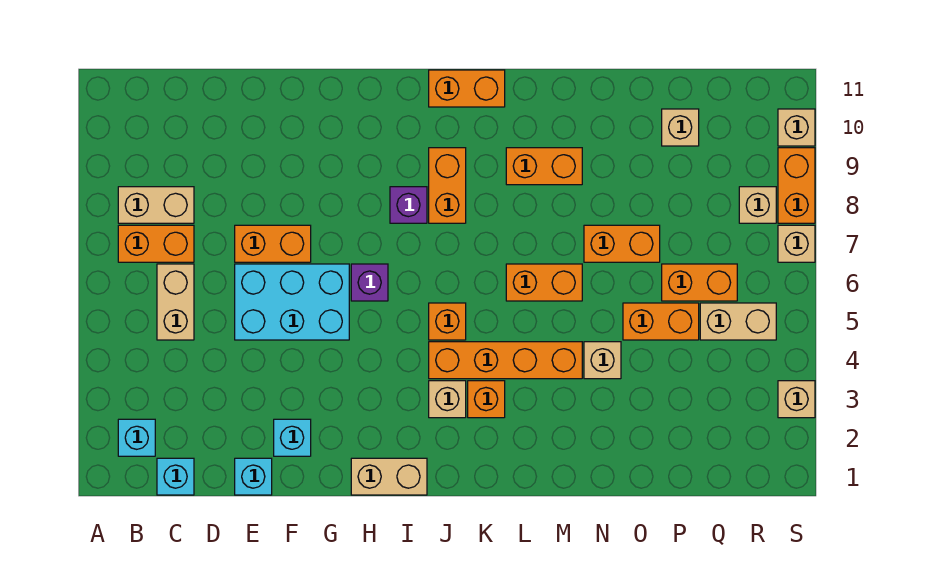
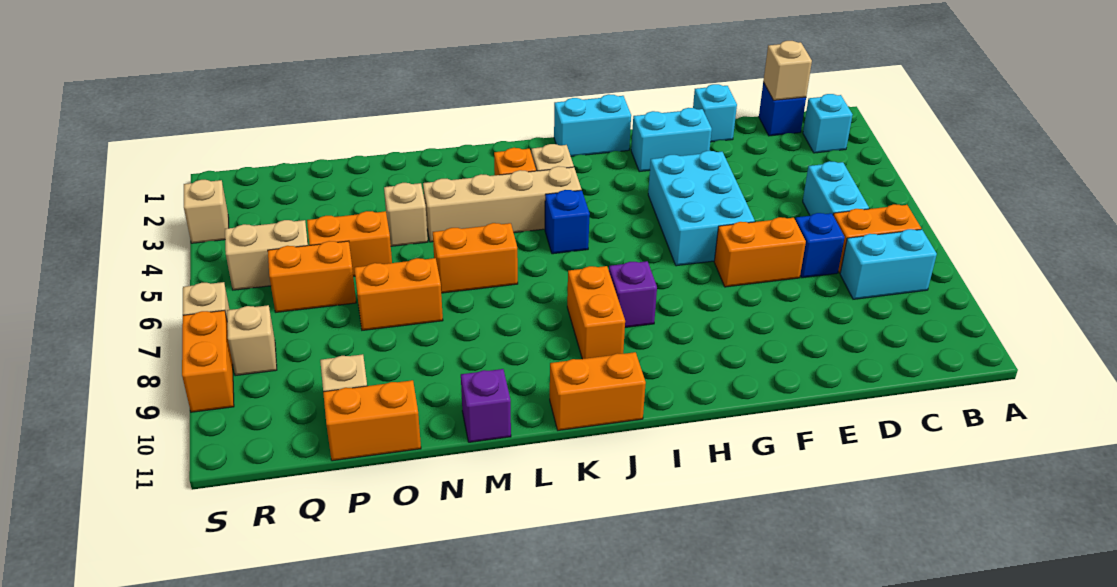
tan 1x2 brick [118,187,194,223] -> cyan 1x2 brick [840,229,937,299]
cyan 1x1 brick [157,458,194,495] -> blue 1x1 brick [759,83,806,136]
tan 1x2 brick [157,264,194,340] -> cyan 1x2 brick [803,161,869,216]
none -> blue 1x1 brick [795,213,845,278]
cyan 2x3 brick [235,264,349,340] -> cyan 2x3 brick turned to [648,151,755,266]
cyan 1x1 brick [274,419,311,456] -> cyan 1x2 brick [631,108,712,172]
tan 1x2 brick [351,458,427,495] -> cyan 1x2 brick [554,94,631,156]
purple 1x1 brick [351,264,388,301] -> purple 1x1 brick moved to [461,369,511,442]
orange 1x4 brick [429,342,582,379] -> tan 1x4 brick [423,166,582,242]
orange 1x1 brick [429,303,466,340] -> blue 1x1 brick [545,190,590,254]
orange 1x2 brick [506,148,582,185] -> orange 1x2 brick moved to [323,380,421,461]
tan 1x1 brick [778,109,815,146] -> tan 1x1 brick moved to [763,41,812,100]

